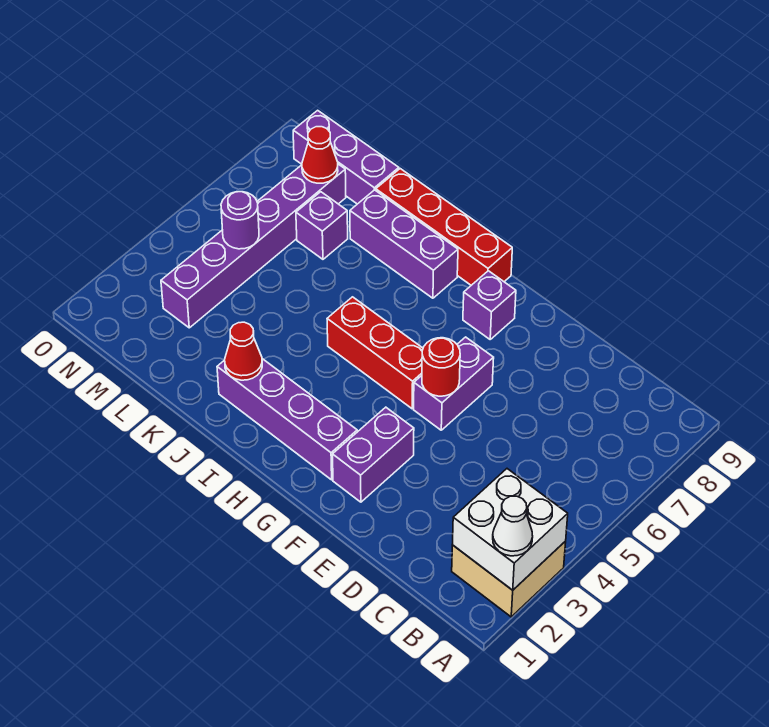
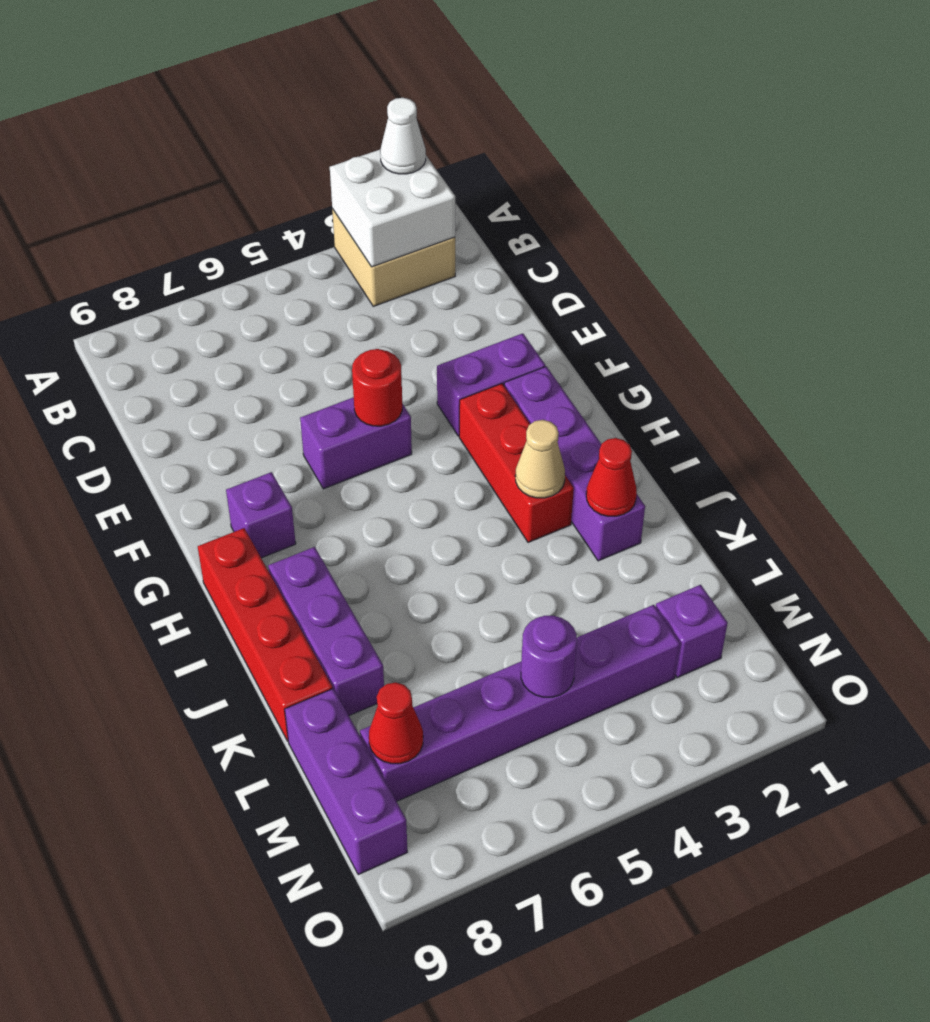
red 1x3 brick [327,297,423,409] -> red 1x3 brick moved to [459,384,574,542]
none -> tan 1x1 cone [515,420,565,498]
purple 1x1 brick [296,192,348,259] -> purple 1x1 brick moved to [656,585,728,678]

